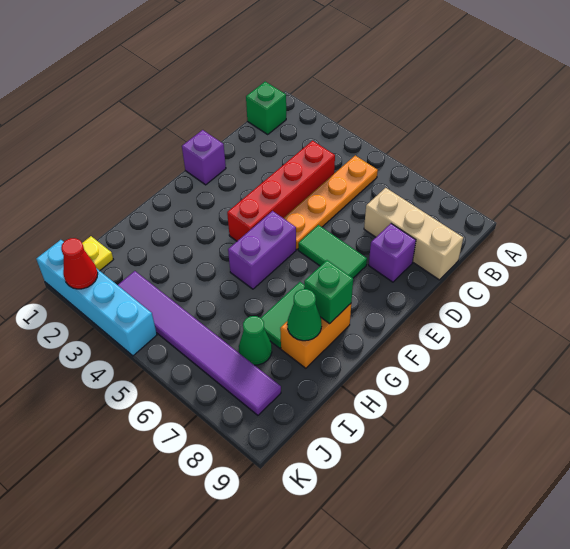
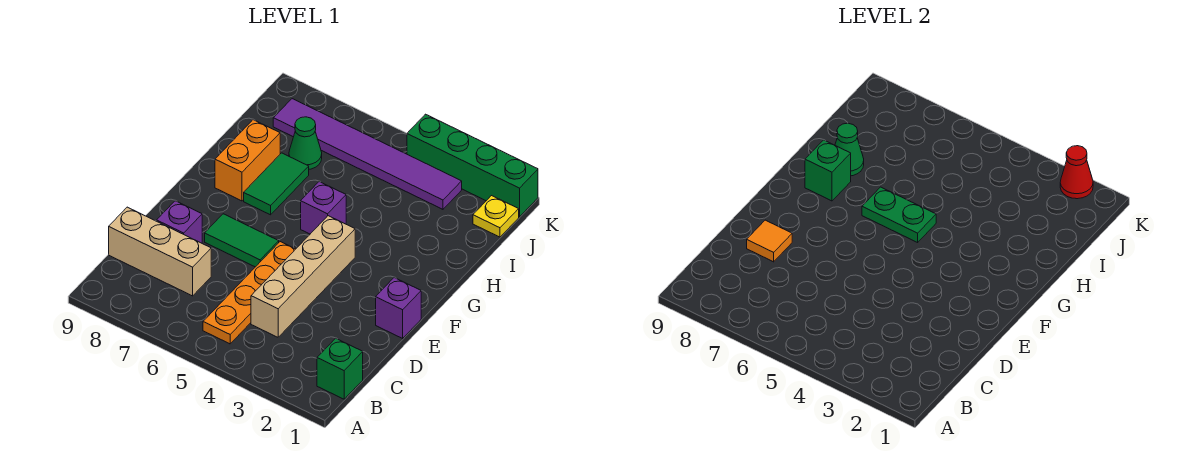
red 1x4 brick [227,141,335,241] -> tan 1x4 brick [251,216,355,337]
none -> orange 1x1 tile [747,220,792,262]
purple 1x2 brick [228,211,296,289] -> purple 1x1 brick [301,181,346,234]
none -> green 1x2 plate [862,187,936,242]
cyan 1x4 brick [36,240,157,356] -> green 1x4 brick [407,114,538,217]

